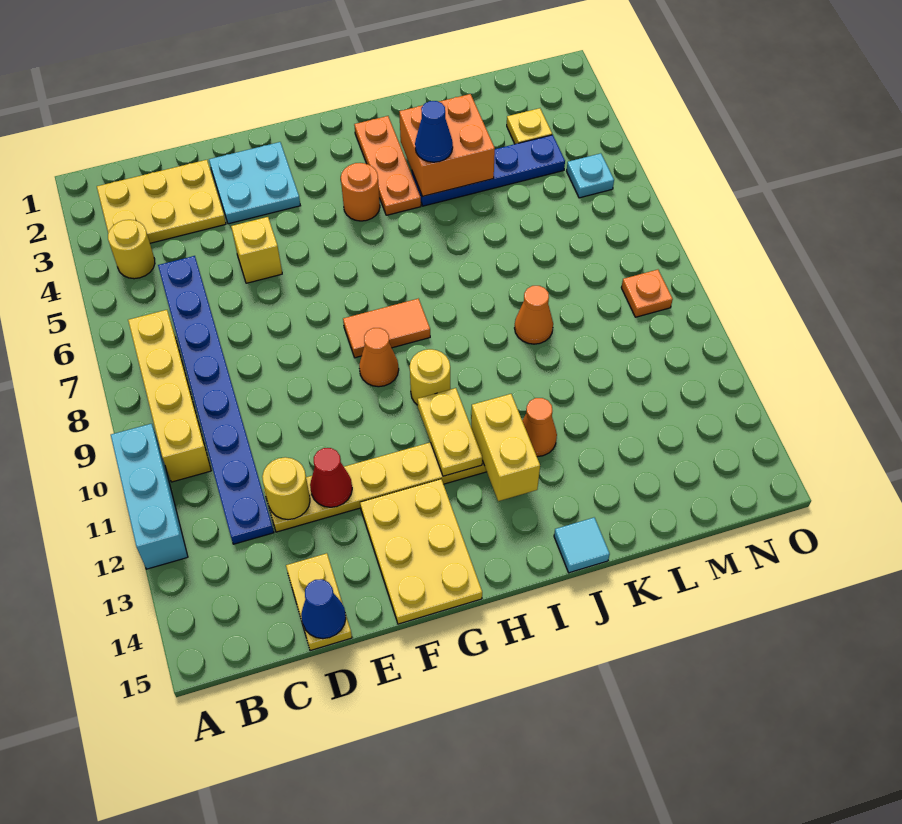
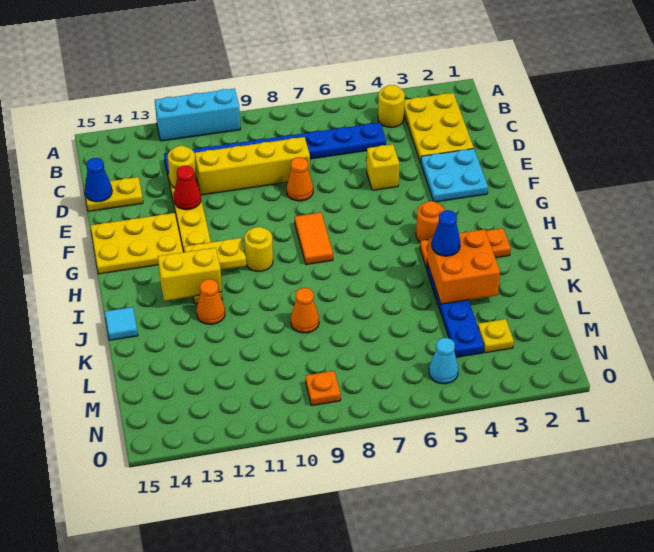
yellow 1x4 brick [128,310,211,482] -> yellow 1x4 brick moved to [195,137,310,195]
orange 1x1 cone [359,328,399,387] -> orange 1x1 cone moved to [286,157,313,201]
cyan 1x1 plate [567,153,614,198] -> cyan 1x1 cone [429,338,459,384]

